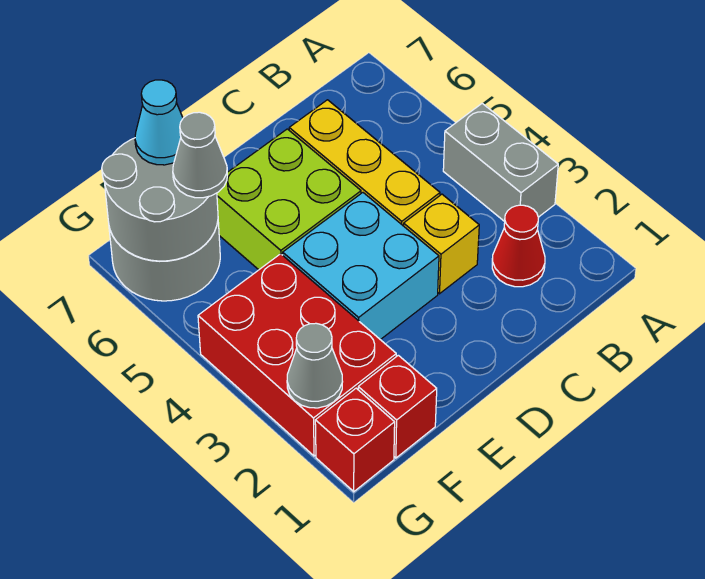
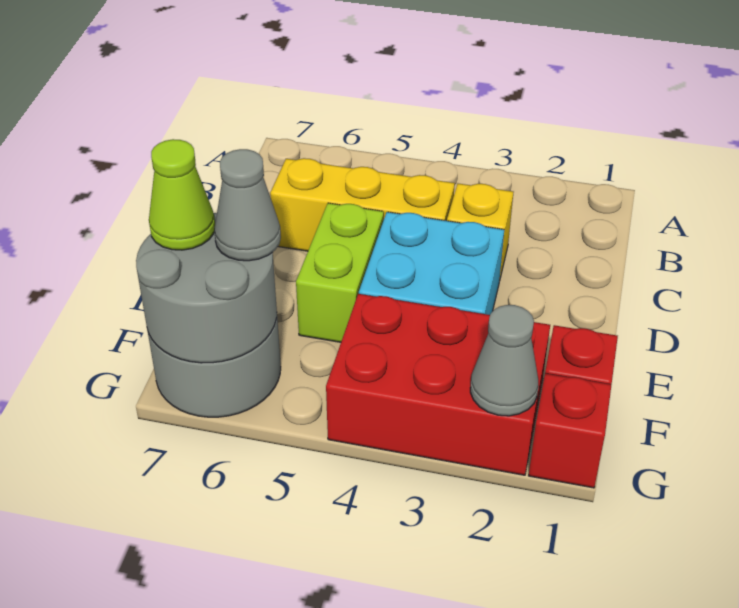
grey 1x2 brick [443,103,558,222] -> none
red 1x1 cone [492,205,545,287] -> none
lime 2x2 brick [217,129,361,270] -> lime 1x2 brick [296,203,384,342]
cyan 1x1 cone [135,80,183,165] -> lime 1x1 cone [149,139,215,250]

